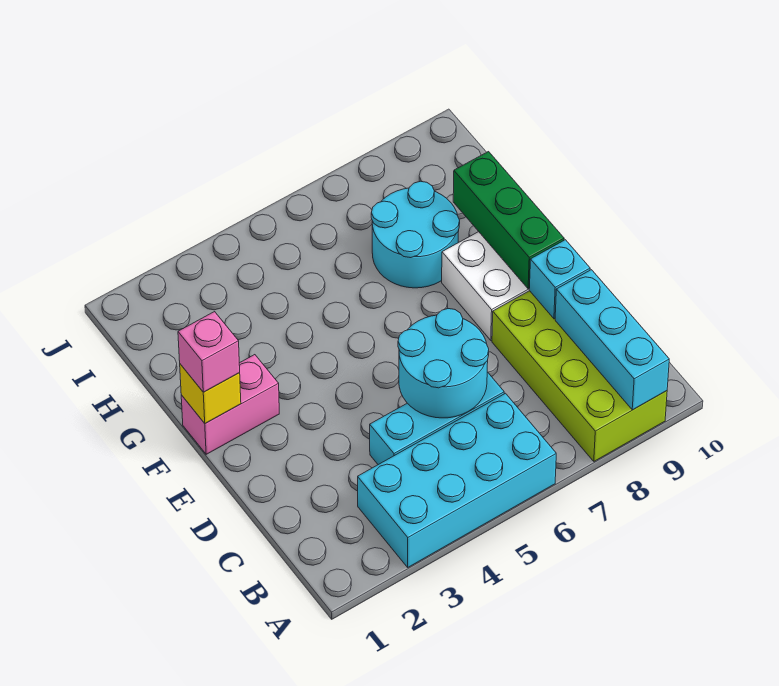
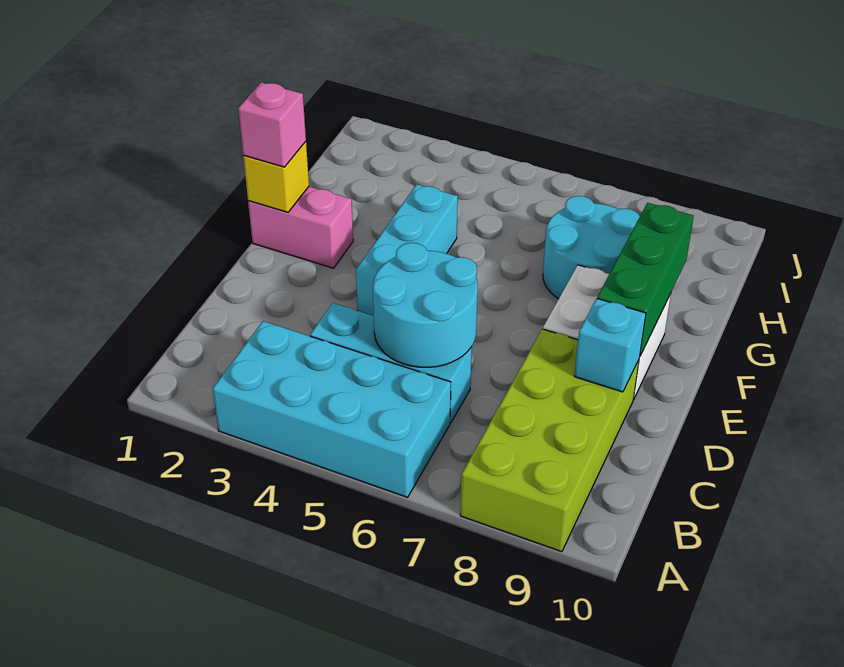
cyan 1x3 brick [555,270,669,410] -> cyan 1x3 brick moved to [356,184,458,316]

